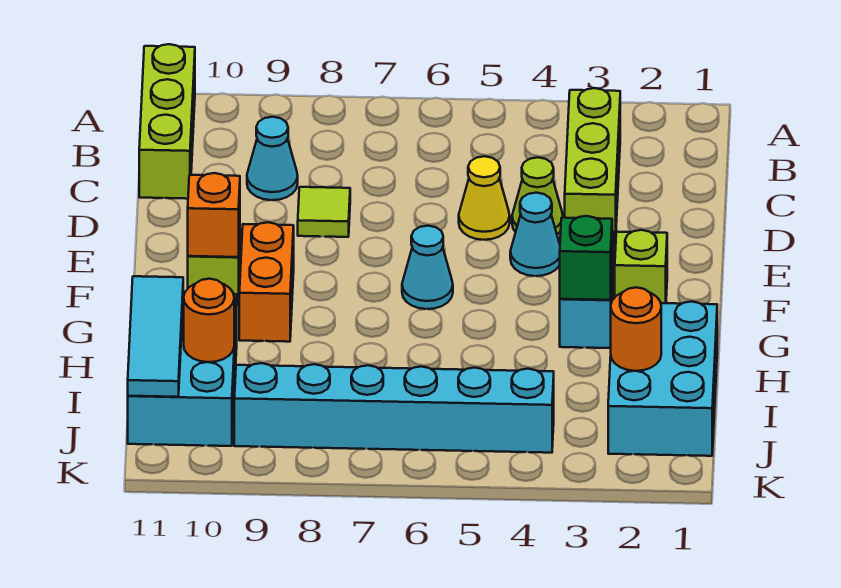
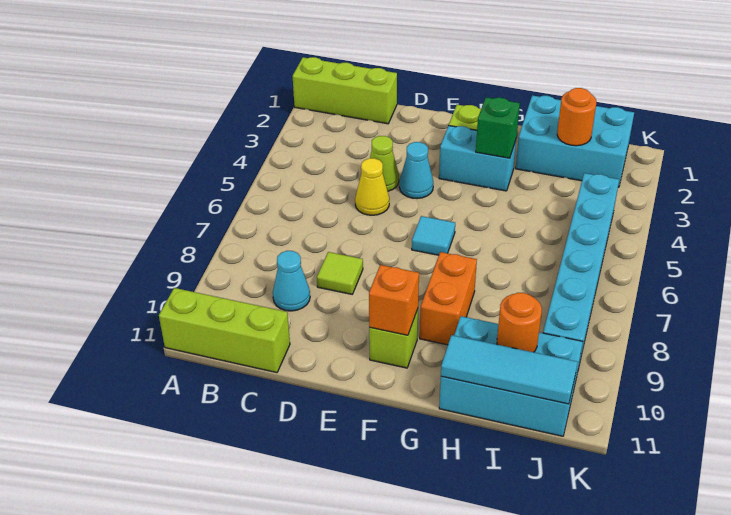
lime 1x3 brick [565,88,620,243] -> lime 1x3 brick moved to [293,57,397,124]
cyan 1x1 cone [402,226,453,309] -> cyan 1x1 tile [412,216,455,255]
orange 1x2 brick [239,222,294,342] -> orange 1x2 brick turned to [420,252,477,345]

